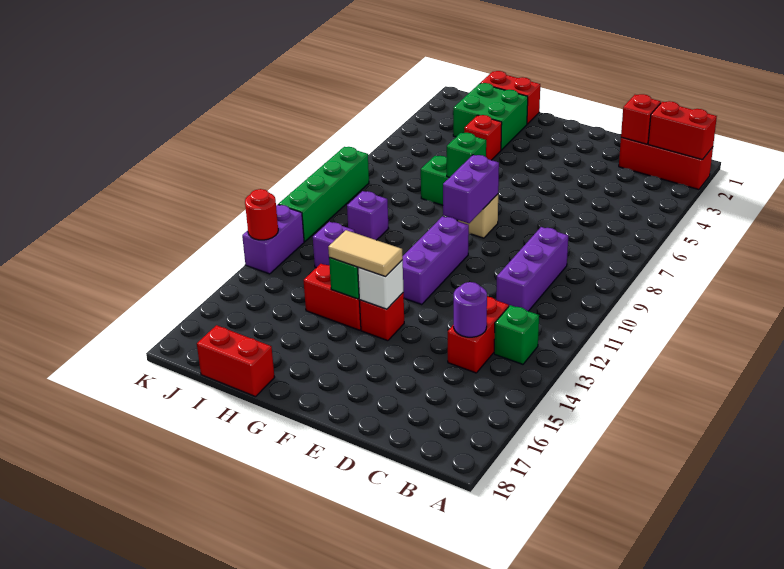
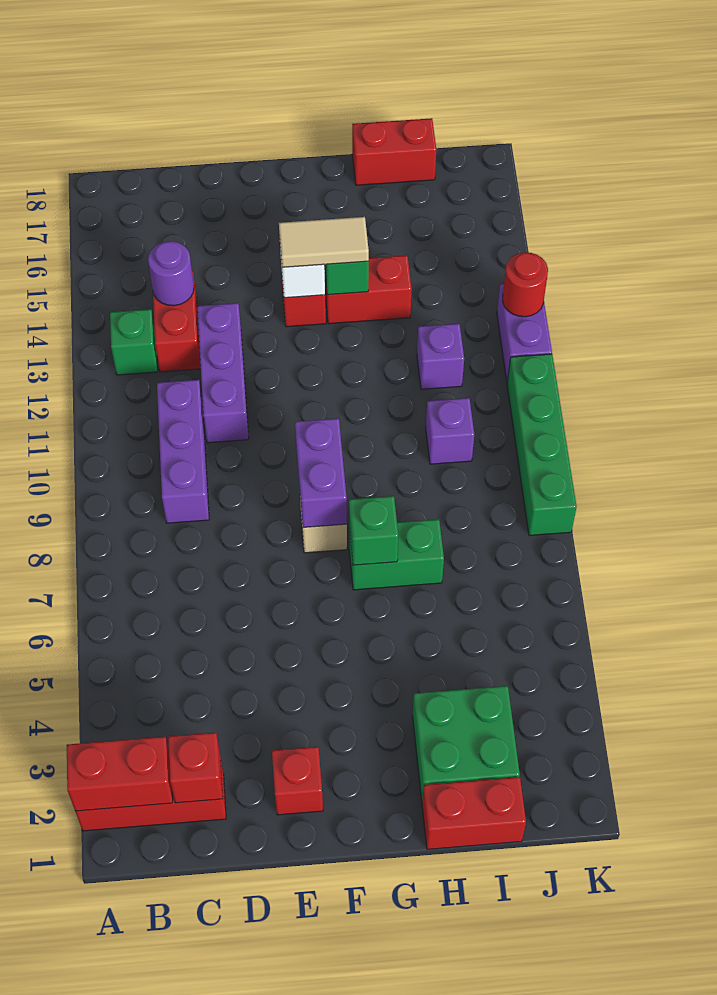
purple 1x3 brick [402,216,469,305] -> purple 1x3 brick moved to [197,303,249,443]
red 1x1 brick [464,115,502,160] -> red 1x1 brick moved to [272,747,323,815]

